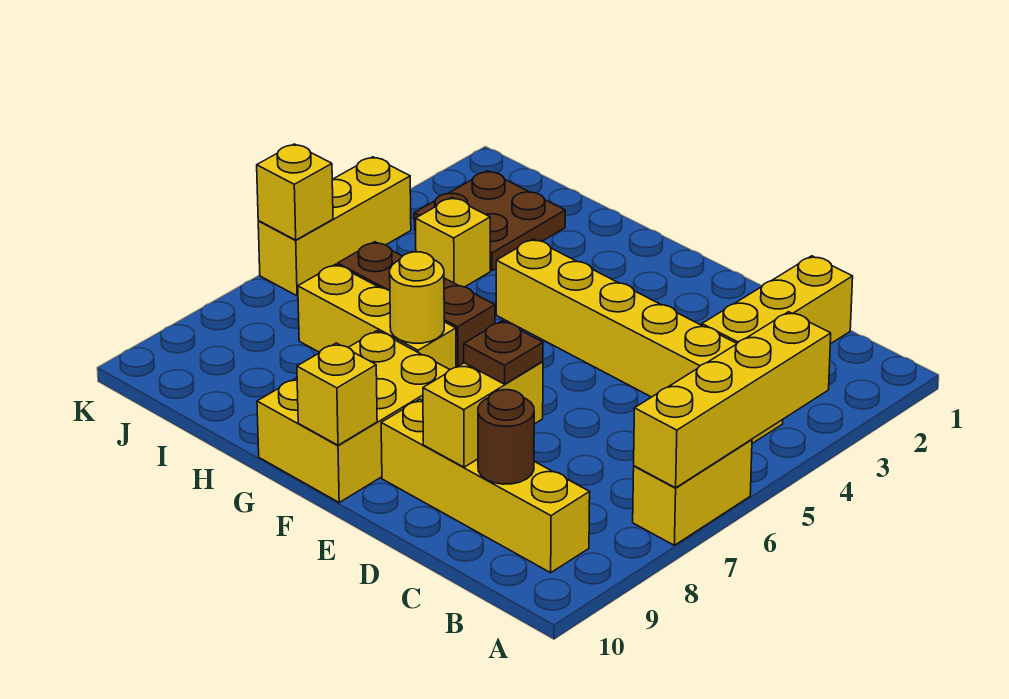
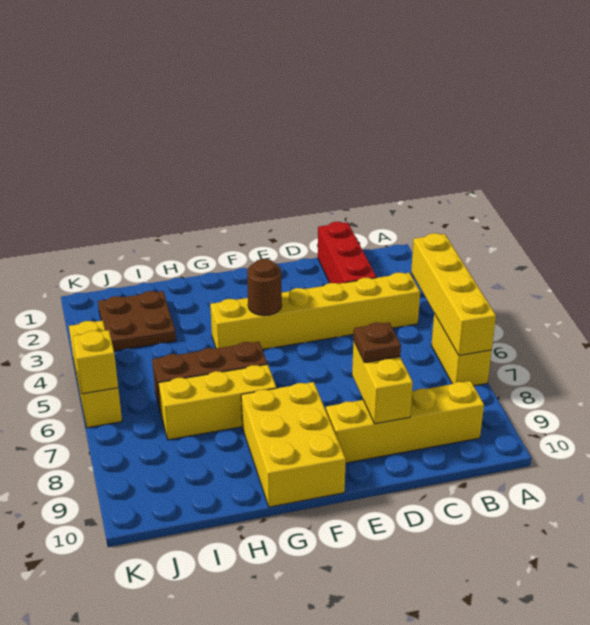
yellow 1x3 brick [702,256,853,344] -> red 1x3 brick [318,222,377,284]
brown 1x1 round brick [478,390,534,484] -> brown 1x1 round brick moved to [247,259,282,316]
yellow 1x1 brick [297,343,377,445] -> none
yellow 1x1 round brick [390,252,444,343] -> none
yellow 1x1 brick [416,198,490,287] -> none

